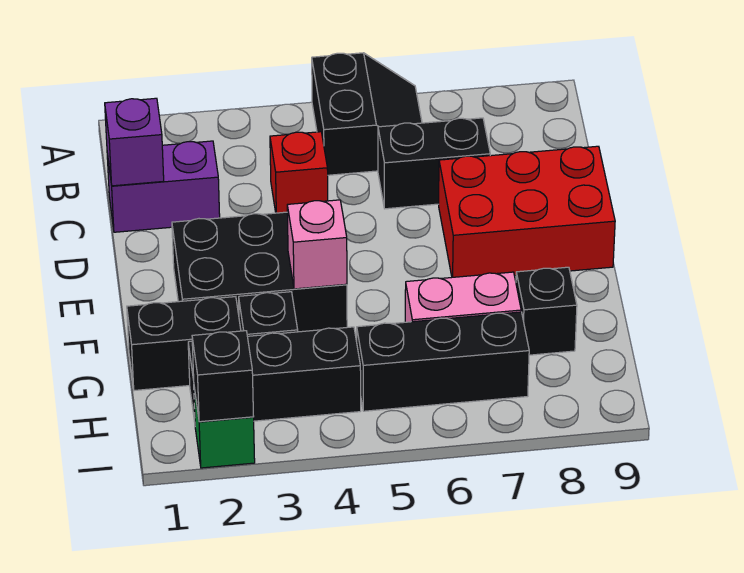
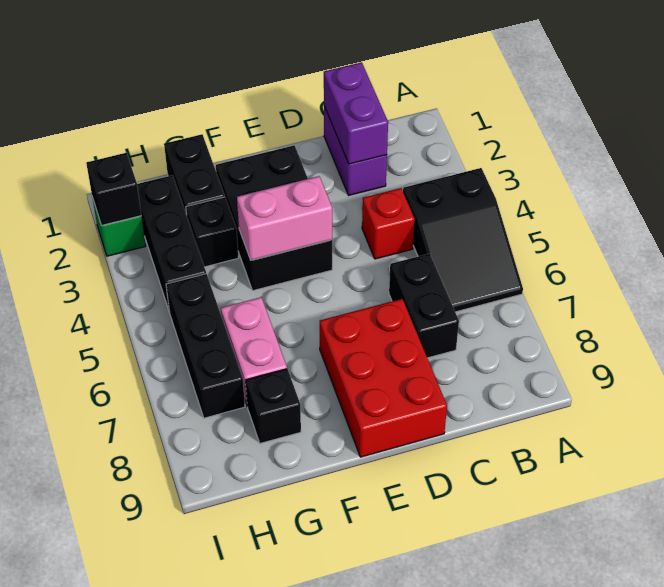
black 2x2 slope [312,53,422,175] -> black 2x3 slope [403,168,523,312]
purple 1x1 brick [105,98,164,186] -> purple 1x2 brick [324,62,388,164]
pink 1x1 brick [287,200,347,289] -> pink 1x2 brick [237,176,332,260]

